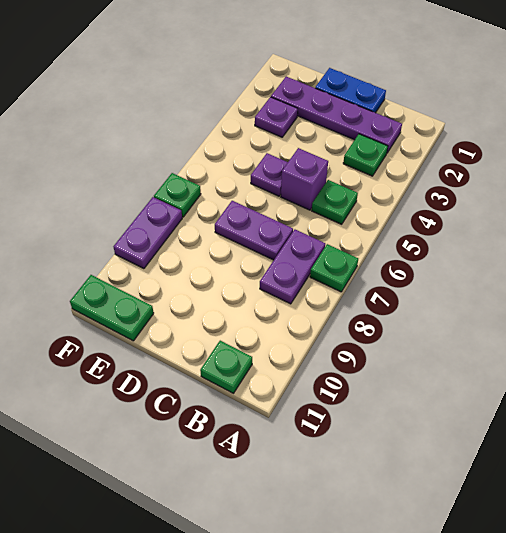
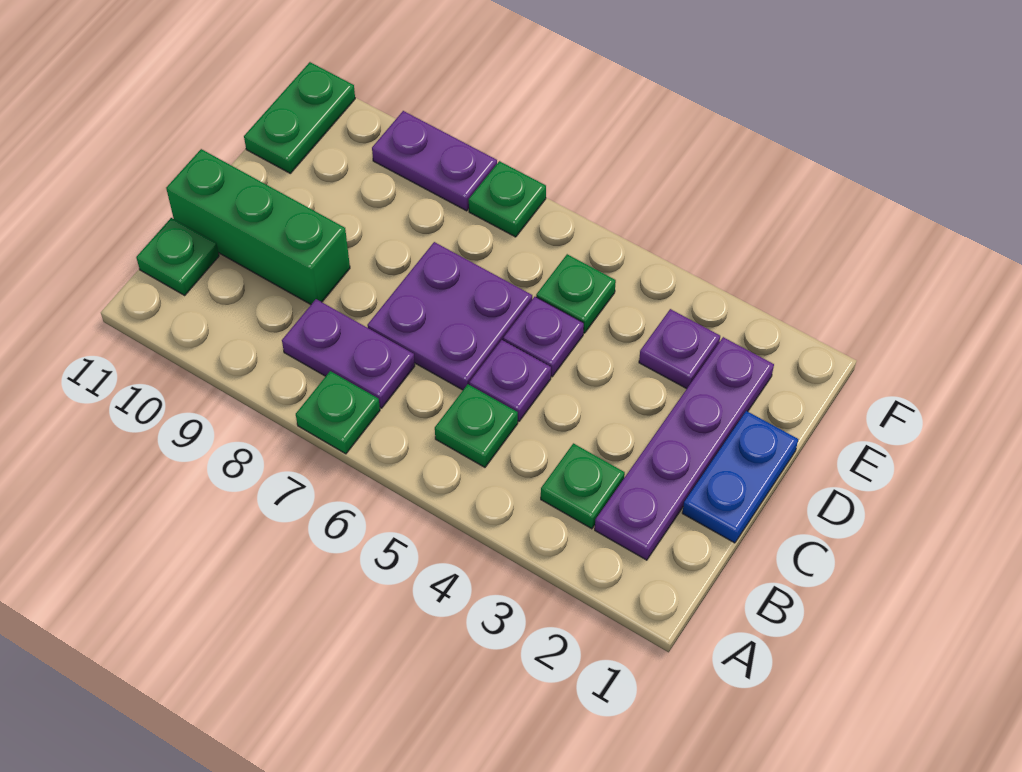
purple 1x1 brick [281,148,328,210] -> purple 1x1 plate [469,340,551,421]
purple 1x2 plate [215,201,293,260] -> purple 2x2 plate [367,242,532,390]
none -> green 1x3 brick [166,149,350,304]
none -> green 1x1 plate [536,254,616,333]

